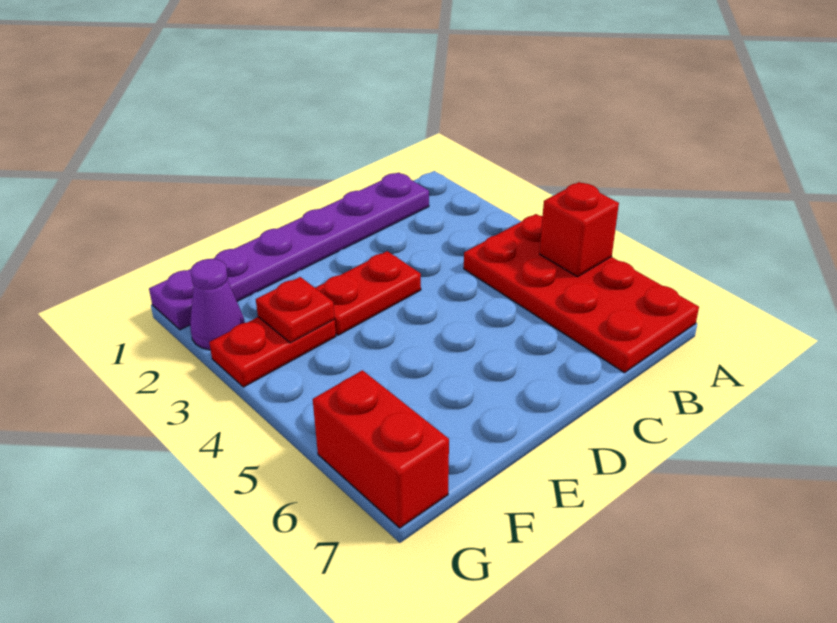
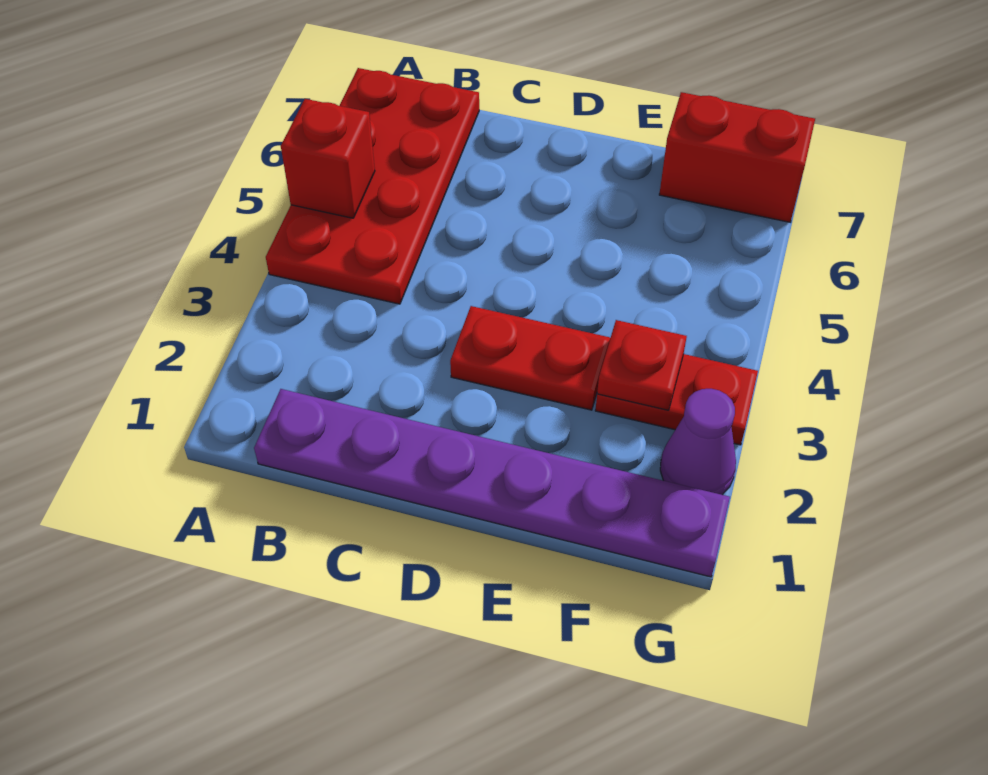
red 1x2 brick [313,370,449,528] -> red 1x2 brick turned to [659,92,815,222]

